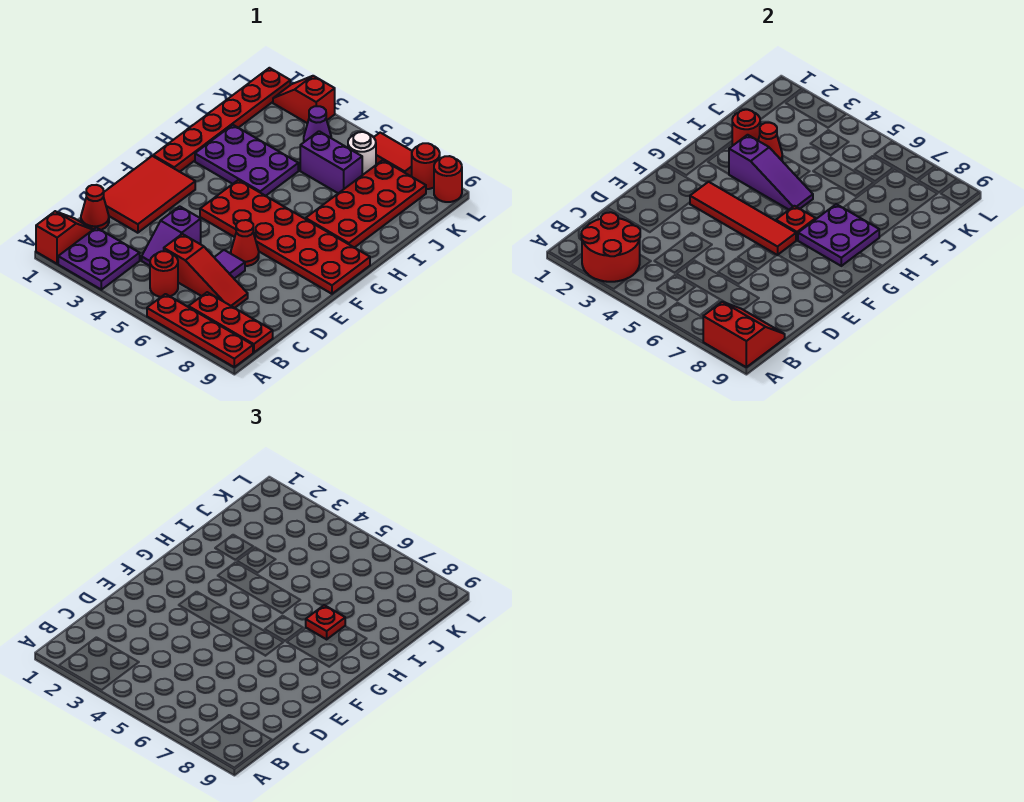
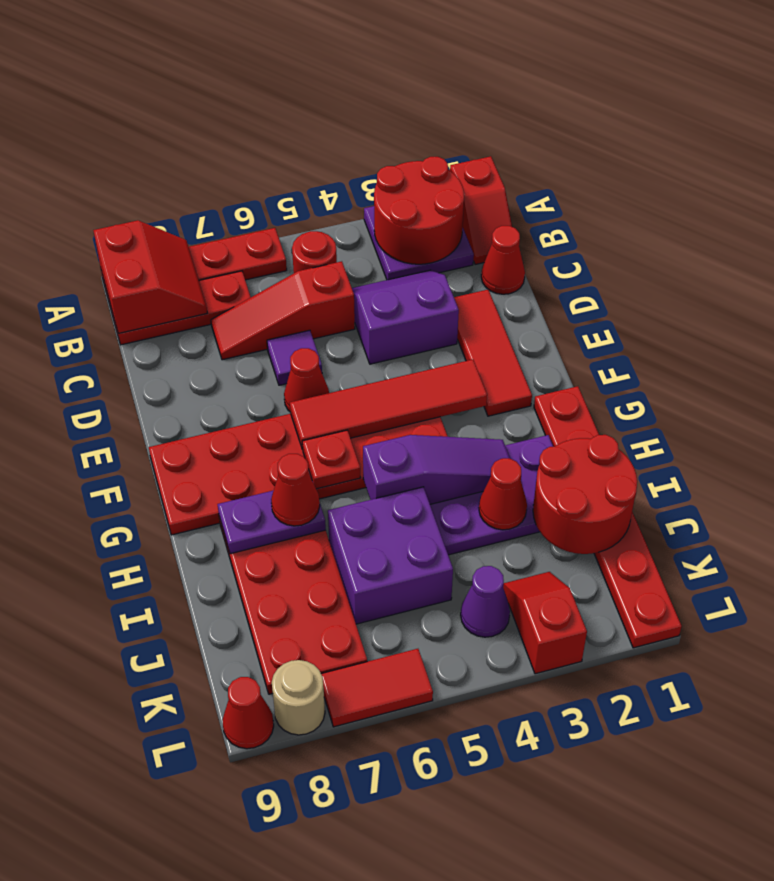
red 2x2 slope [703,302,785,367] -> red 2x2 slope turned to [93,220,207,333]
purple 1x2 slope [142,206,201,266] -> purple 2x2 slope [352,270,459,364]
red 2x3 tile [104,156,195,233] -> red 1x3 tile [454,290,532,416]
purple 2x2 plate [798,204,879,266] -> purple 1x2 plate [218,490,326,554]
purple 1x3 slope [729,135,813,210] -> purple 1x3 slope turned to [363,435,510,504]
red 1x1 plate [306,605,345,639] -> red 1x1 cone [271,454,320,526]
red 1x1 round brick [732,110,760,146] -> red 2x2 round brick [533,435,637,554]
purple 1x2 brick [300,131,362,193] -> purple 2x2 brick [328,487,453,624]
white 1x1 round brick [348,132,376,175] -> none
red 1x2 slope [273,76,335,123] -> red 1x2 slope turned to [503,572,587,674]
red 1x1 round brick [412,143,440,189] -> tan 1x1 round brick [272,660,325,735]
red 1x1 round brick [434,156,462,202] -> red 1x1 cone [223,677,274,749]

